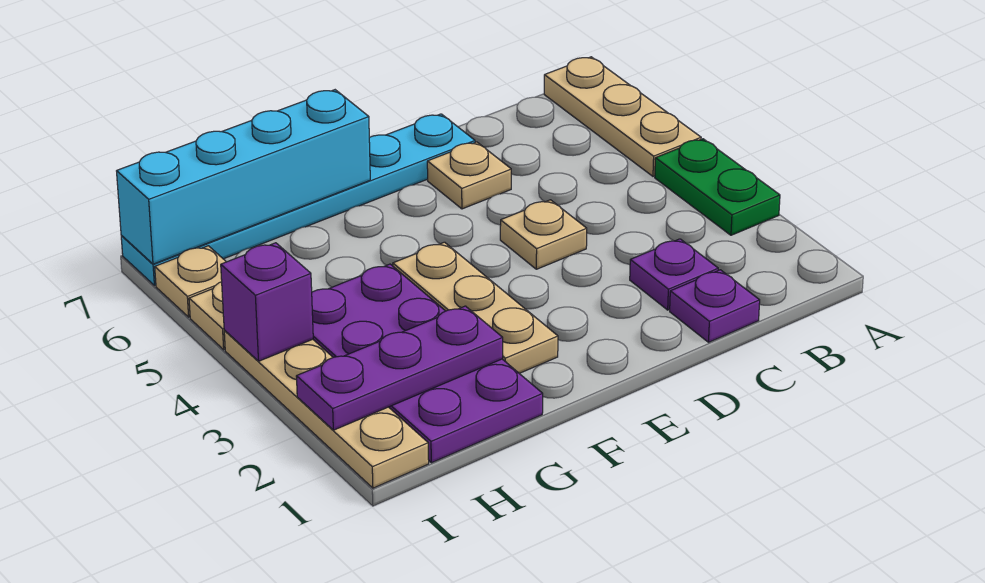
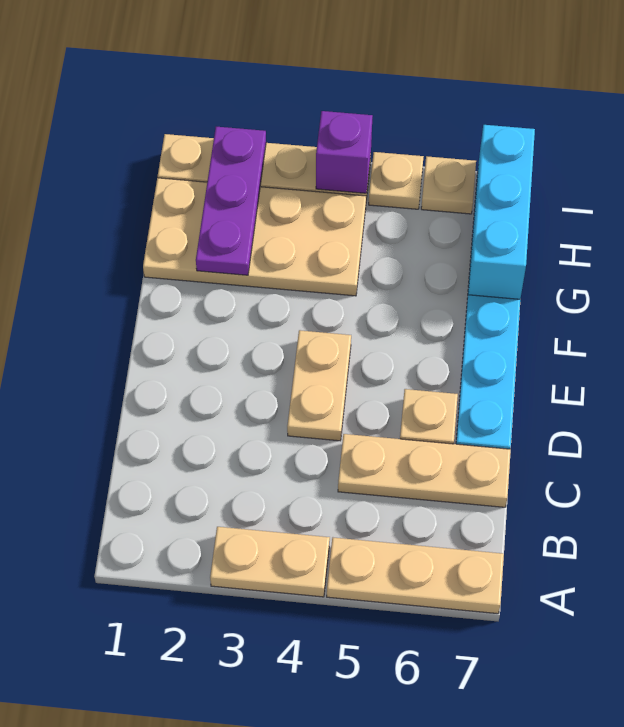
green 1x2 plate [655,139,780,235] -> tan 1x2 plate [210,527,330,597]
purple 1x1 plate [670,270,760,342] -> none
purple 1x1 plate [630,239,718,310] -> none
tan 1x1 plate [500,200,587,269] -> tan 1x2 plate [287,330,351,441]
tan 1x3 plate [393,242,558,373] -> tan 1x3 plate moved to [338,434,511,507]
cyan 1x4 brick [117,90,370,264] -> cyan 1x3 brick [468,125,535,299]
purple 2x4 plate [312,264,543,463] -> tan 2x4 plate [143,178,366,296]

